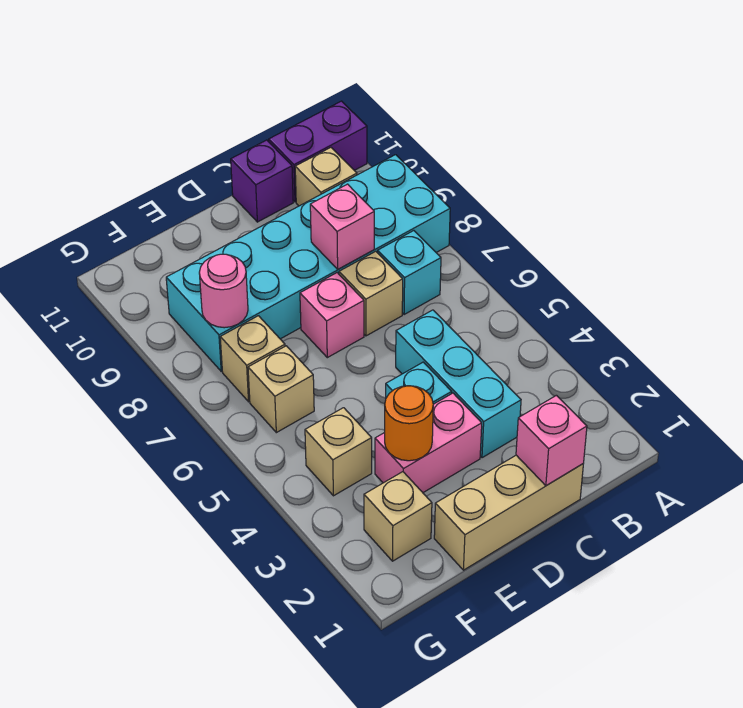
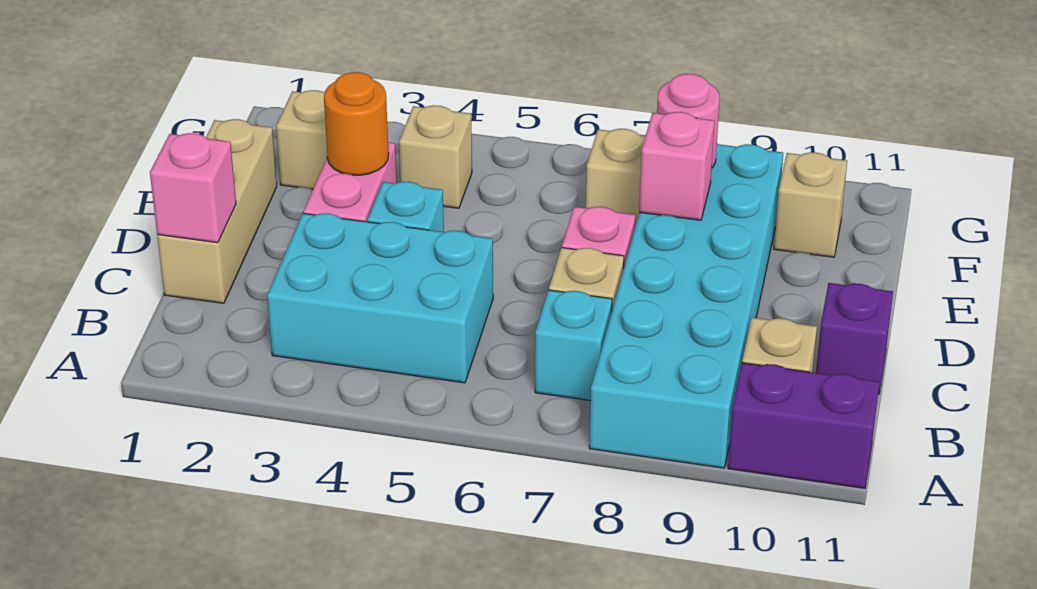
purple 1x2 brick [269,101,367,202] -> purple 1x2 brick turned to [728,363,879,488]
cyan 1x3 brick [396,310,521,458] -> cyan 2x3 brick [267,213,493,383]
pink 1x1 brick [310,184,374,269] -> pink 1x1 brick moved to [639,112,714,220]
tan 1x1 brick [248,346,314,433] -> tan 1x1 brick moved to [774,152,847,257]

